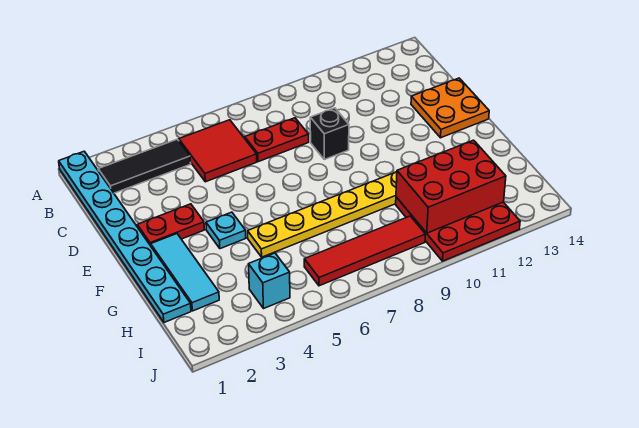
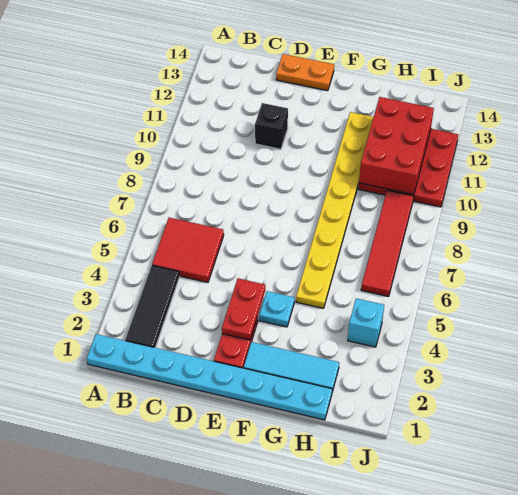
red 1x2 plate [245,118,309,162] -> red 1x2 plate moved to [222,278,265,340]
black 1x1 brick [310,108,349,159] -> black 1x1 brick moved to [255,103,288,149]
orange 2x2 plate [411,78,489,138] -> orange 1x2 plate [276,54,334,91]

